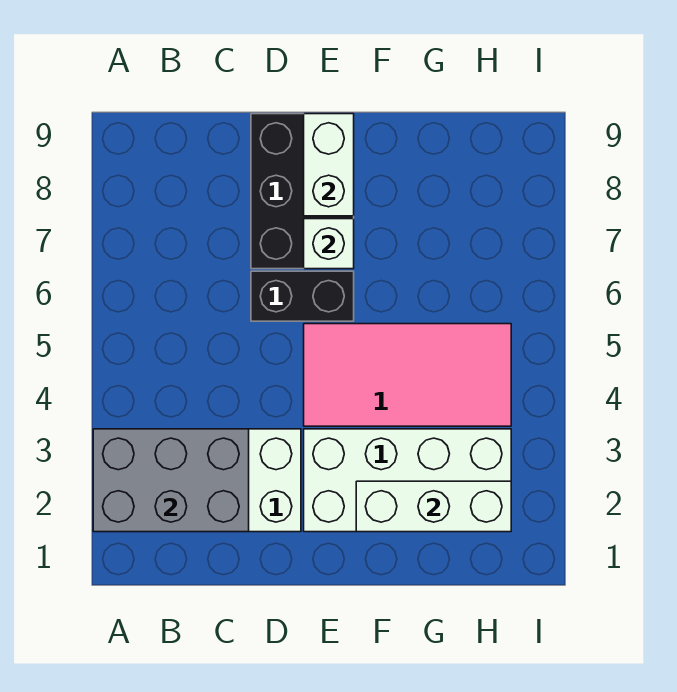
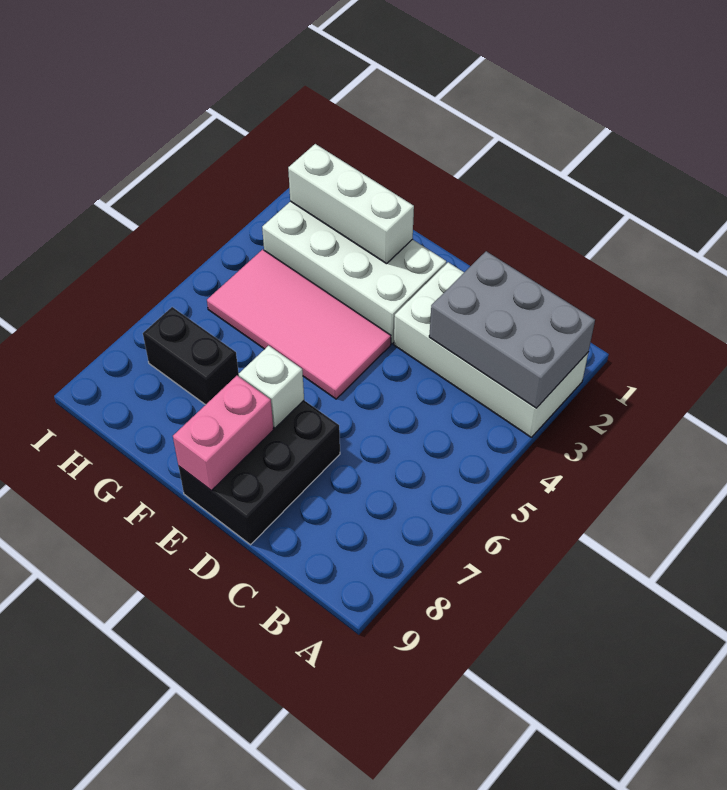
black 1x2 brick [251,271,354,321] -> black 1x2 brick moved to [143,307,239,405]
white 1x2 brick [304,114,354,216] -> pink 1x2 brick [173,376,274,490]

